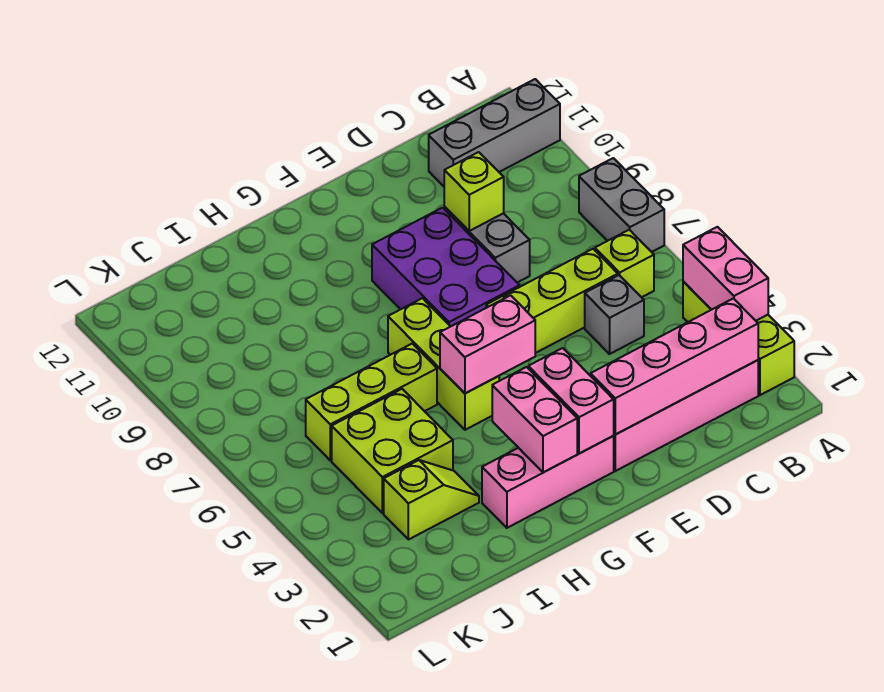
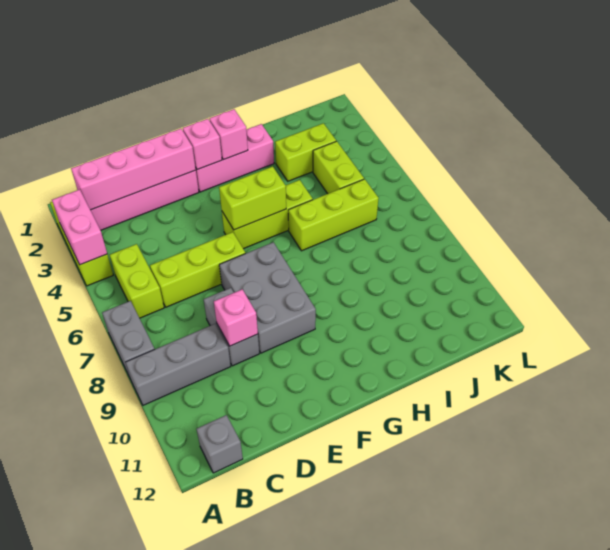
grey 1x3 brick [429,79,560,186] -> grey 1x3 brick moved to [125,324,231,405]
lime 1x1 brick [595,230,654,297] -> lime 1x2 brick [110,244,164,318]
grey 1x1 brick [585,275,644,354] -> grey 1x1 brick moved to [197,415,243,473]
lime 1x1 brick [444,152,504,231] -> pink 1x1 brick [214,289,258,346]
purple 2x3 brick [372,208,520,326] -> grey 2x3 brick [219,242,316,353]
pink 1x2 brick [528,348,614,454] -> pink 1x1 brick [183,119,222,170]
pink 1x2 brick [440,295,535,393] -> lime 1x2 brick [219,166,286,230]
pink 1x2 brick [492,367,577,472] -> pink 1x1 brick [209,109,248,160]
lime 1x3 brick [388,298,499,430] -> lime 1x3 brick turned to [222,180,313,249]
lime 1x2 slope [384,460,479,540] -> lime 1x2 brick [275,123,336,181]
lime 2x2 brick [332,389,453,513] -> lime 1x2 brick [313,141,364,194]

